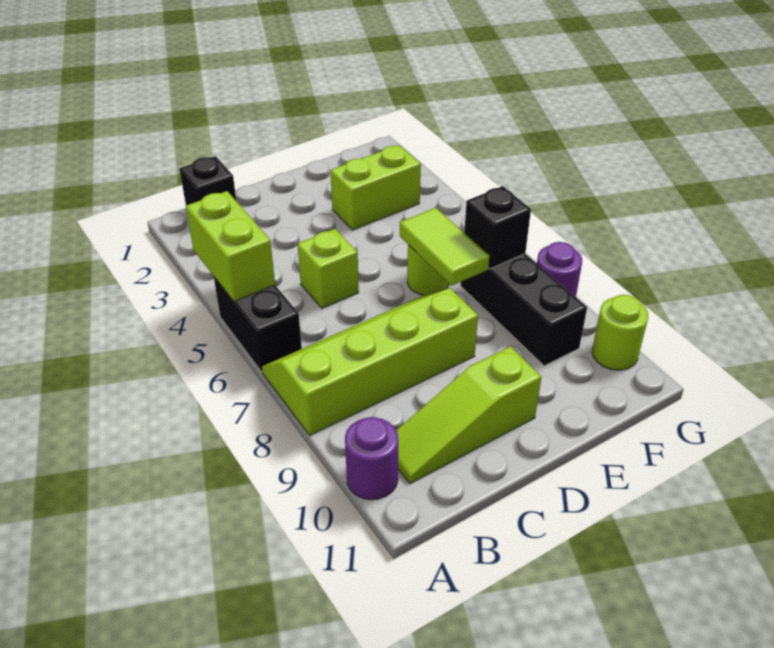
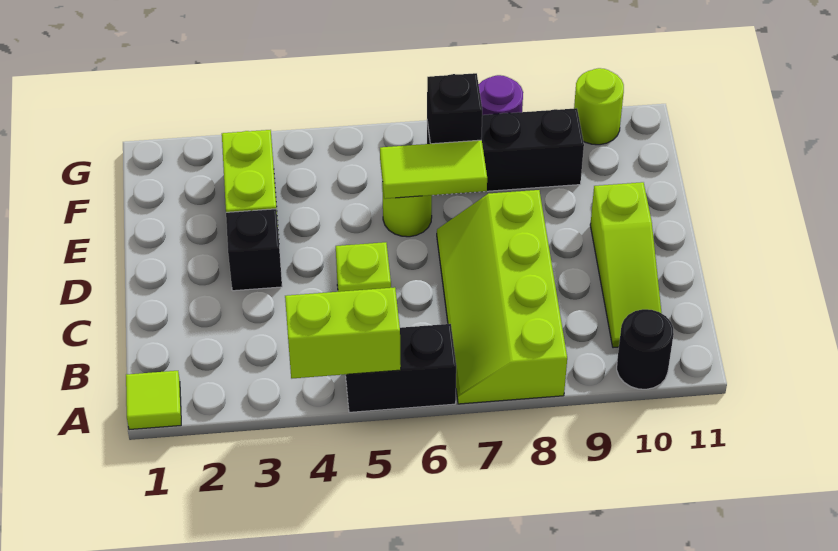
none -> lime 1x1 tile [126,371,181,430]
purple 1x1 round brick [345,417,398,500] -> black 1x1 round brick [617,309,674,389]
black 1x1 brick [179,156,236,205] -> black 1x1 brick moved to [226,209,282,291]

